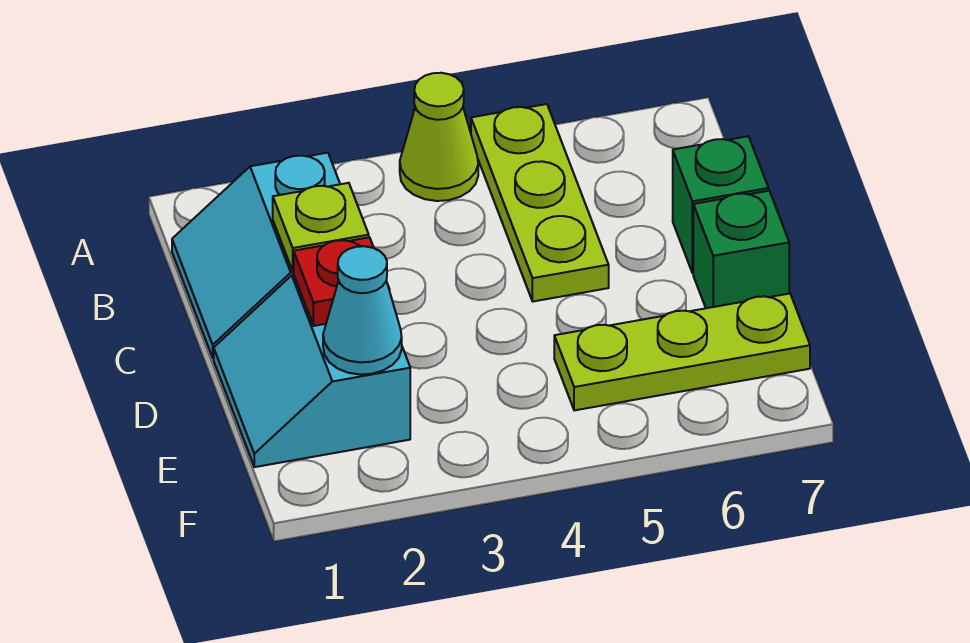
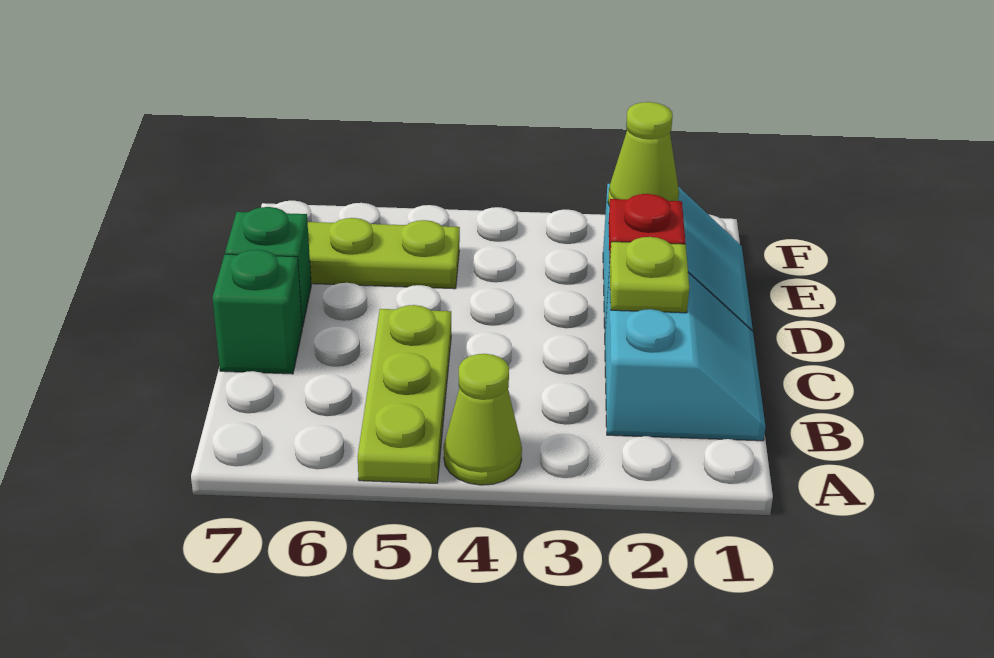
cyan 1x1 cone [323,246,402,375] -> lime 1x1 cone [608,102,679,206]

